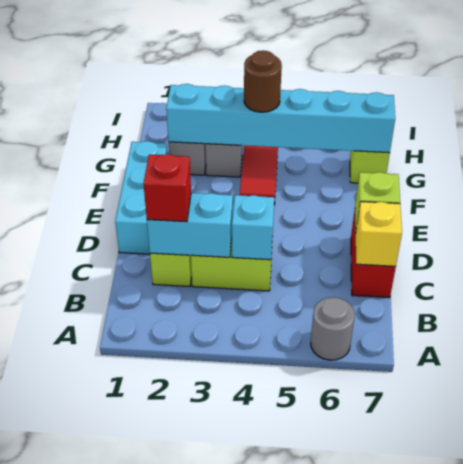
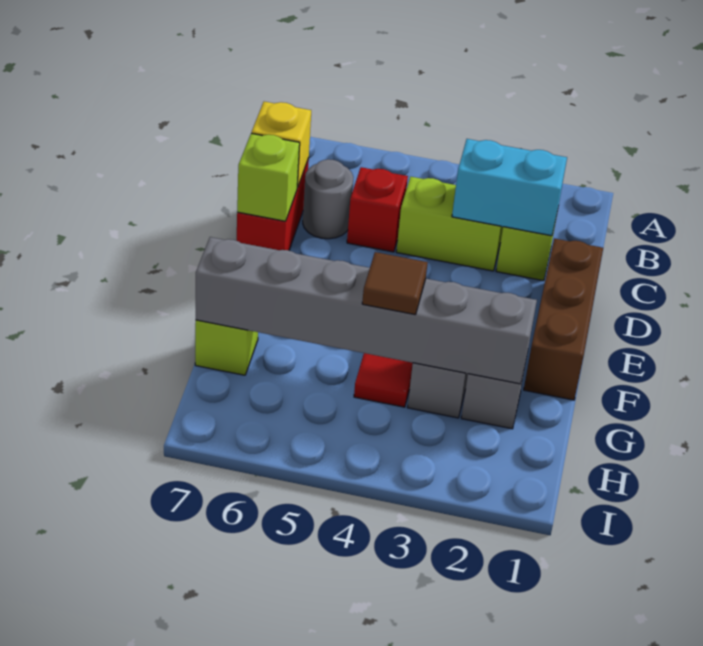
grey 1x1 round brick [311,297,355,360] -> grey 1x1 round brick moved to [303,159,354,239]
red 1x1 brick [143,154,191,222] -> red 1x1 brick moved to [347,167,408,252]
cyan 1x1 brick [232,195,274,260] -> none
cyan 1x3 brick [115,141,167,254] -> brown 1x3 brick [524,238,603,400]
cyan 1x6 brick [166,84,395,153] -> grey 1x6 brick [196,237,537,384]
brown 1x1 round brick [244,50,282,112] -> brown 1x1 tile [362,252,428,315]

